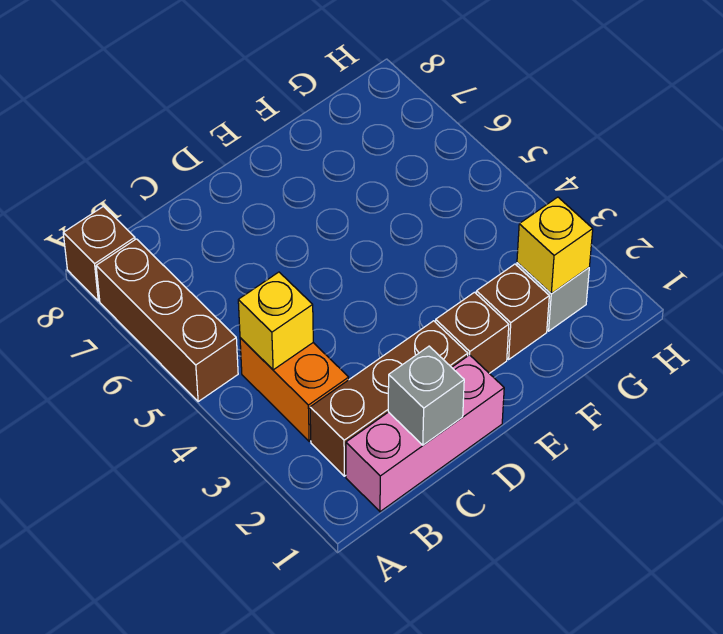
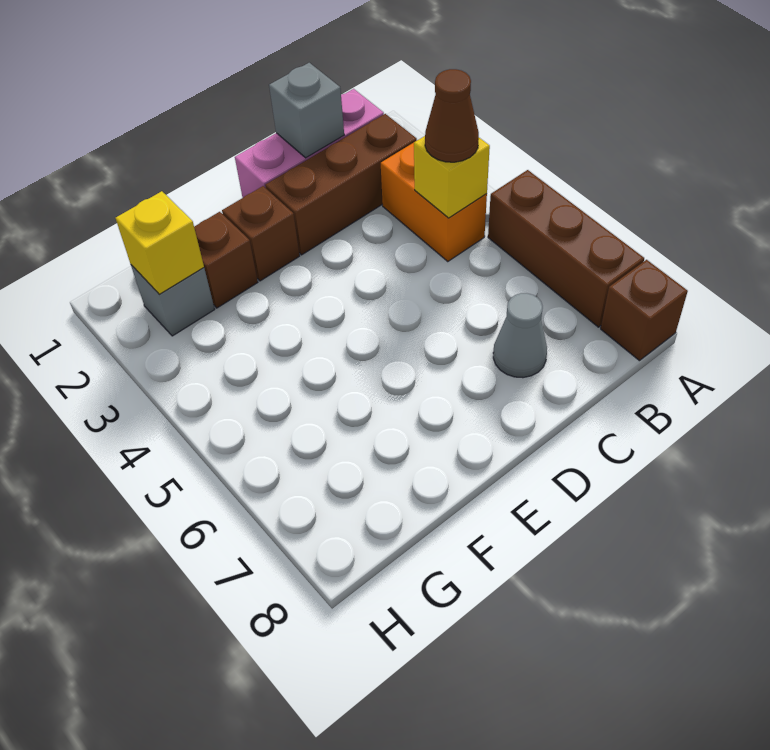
none -> brown 1x1 cone [425,69,479,162]
none -> grey 1x1 cone [493,293,547,378]

